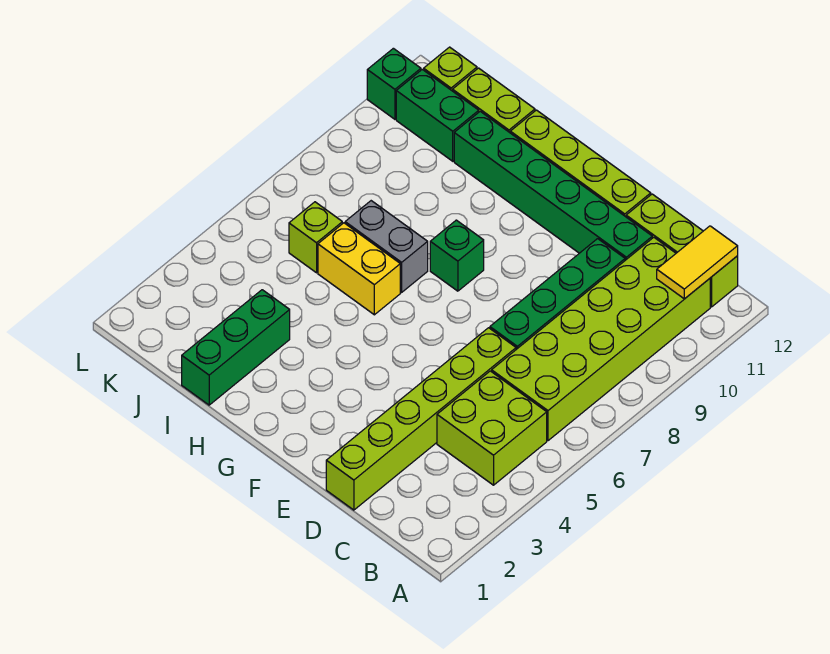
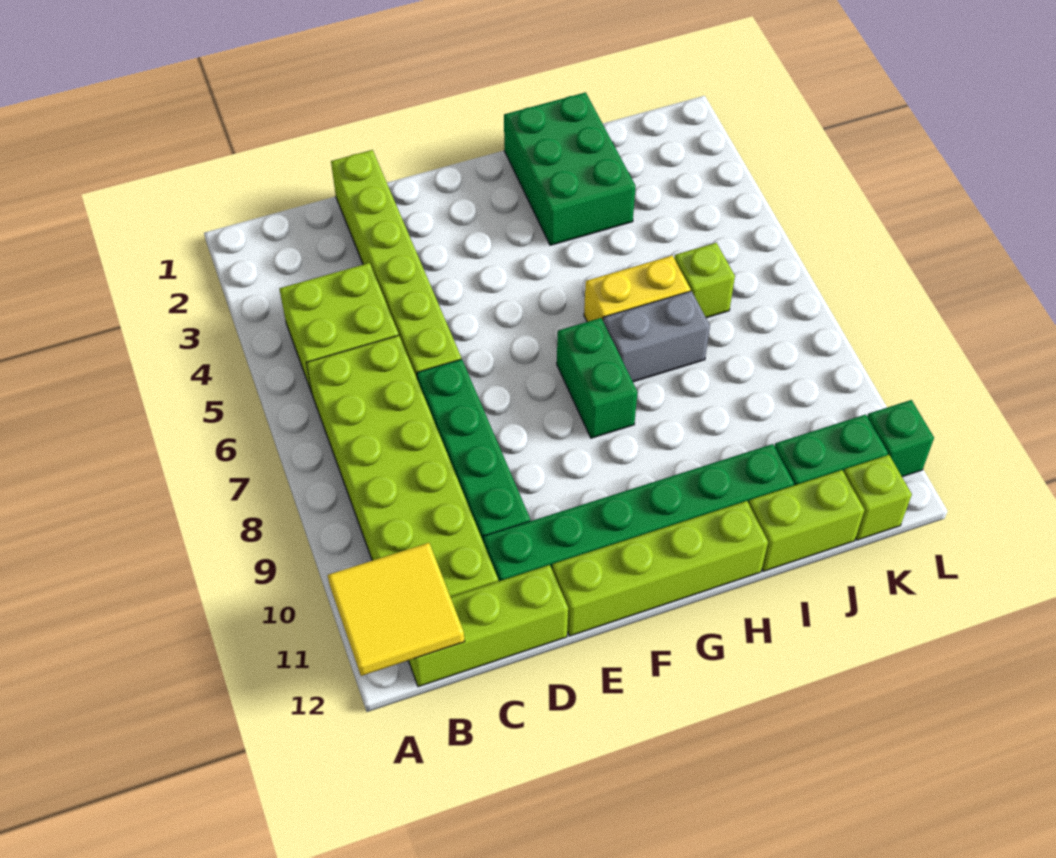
yellow 1x2 tile [657,226,738,299] -> yellow 2x2 tile [328,543,465,676]
green 1x1 brick [430,220,484,291] -> green 1x2 brick [557,318,637,438]
green 1x3 brick [182,290,290,405] -> green 2x3 brick [504,92,636,245]

